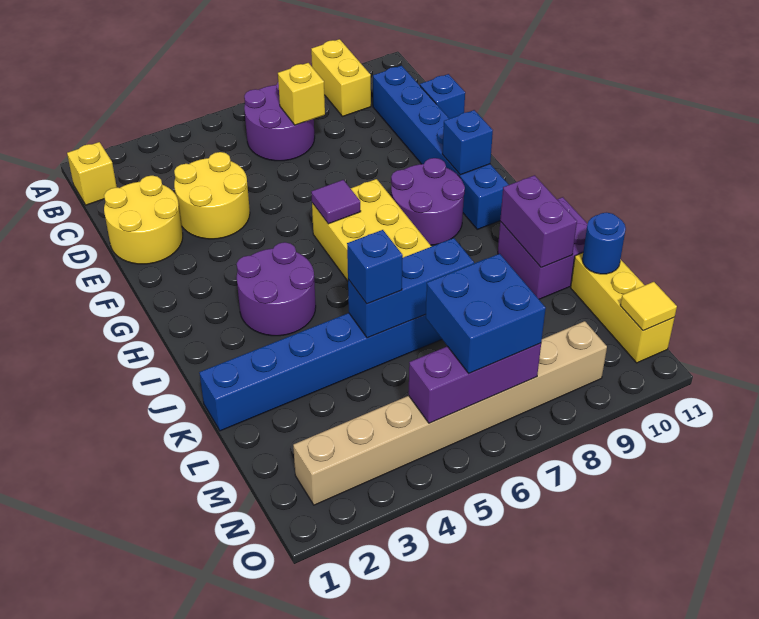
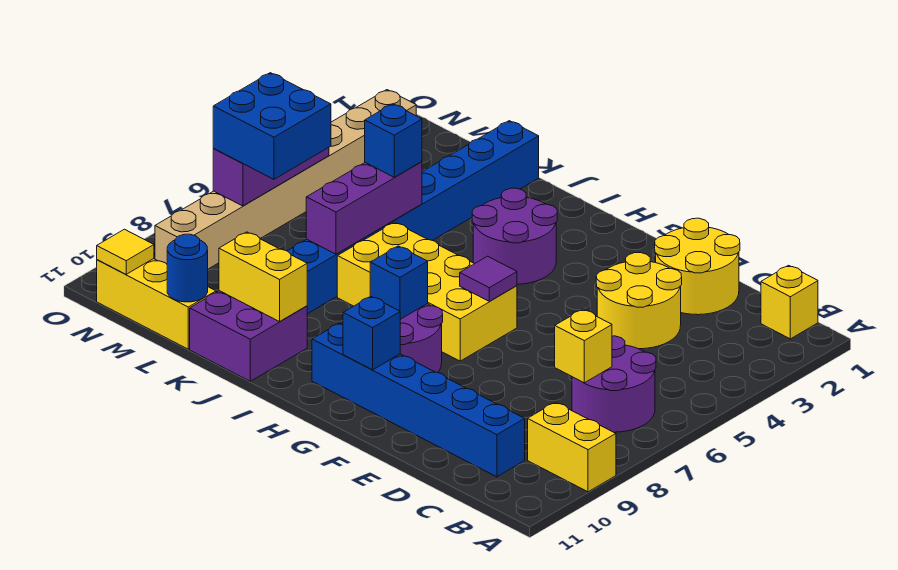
blue 1x1 brick [420,74,465,119] -> blue 1x1 brick moved to [370,246,428,319]
purple 1x2 brick [500,175,577,268] -> yellow 1x2 brick [219,232,307,322]
blue 1x3 brick [348,238,474,338] -> purple 1x3 brick [306,162,422,254]

